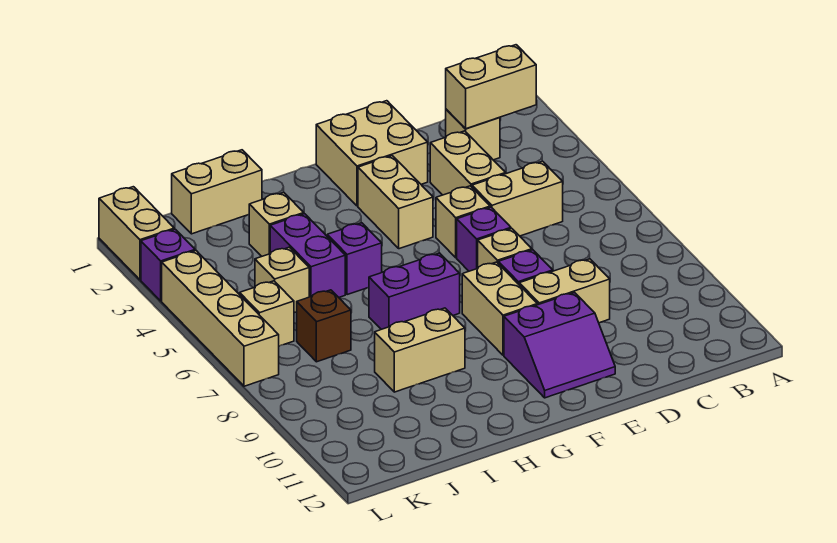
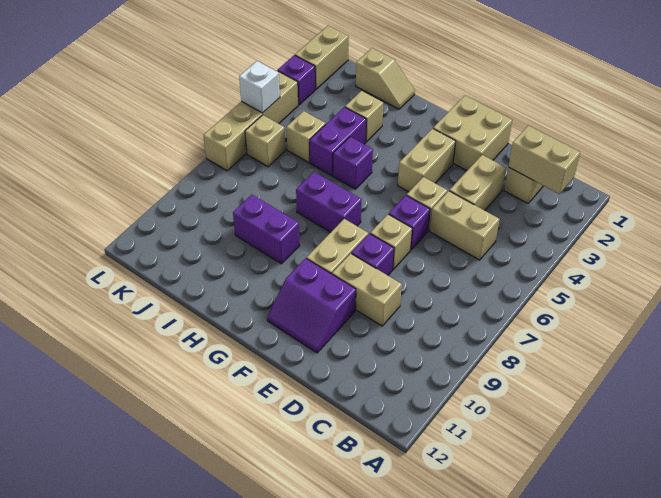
tan 1x2 brick [375,308,465,392] -> purple 1x2 brick [233,195,300,264]
tan 1x2 brick [172,150,262,234] -> tan 1x2 slope [356,48,415,109]
brown 1x1 brick [297,290,351,362] -> none
none -> white 1x1 brick [239,61,280,113]

